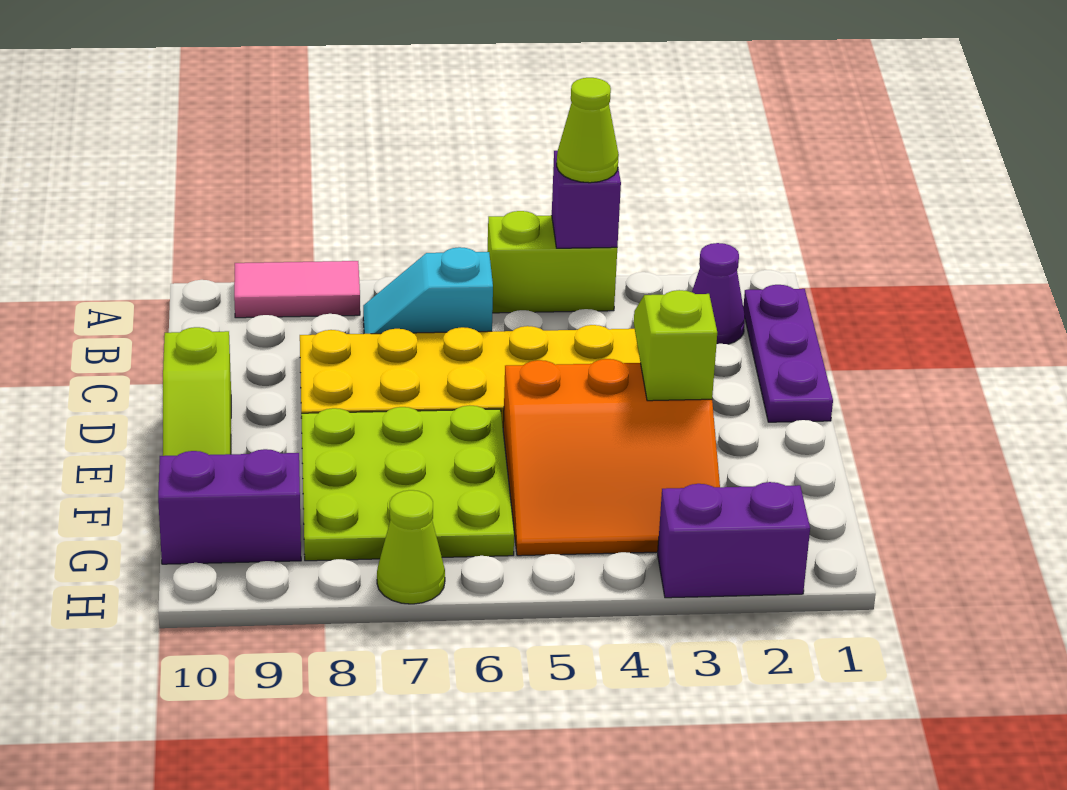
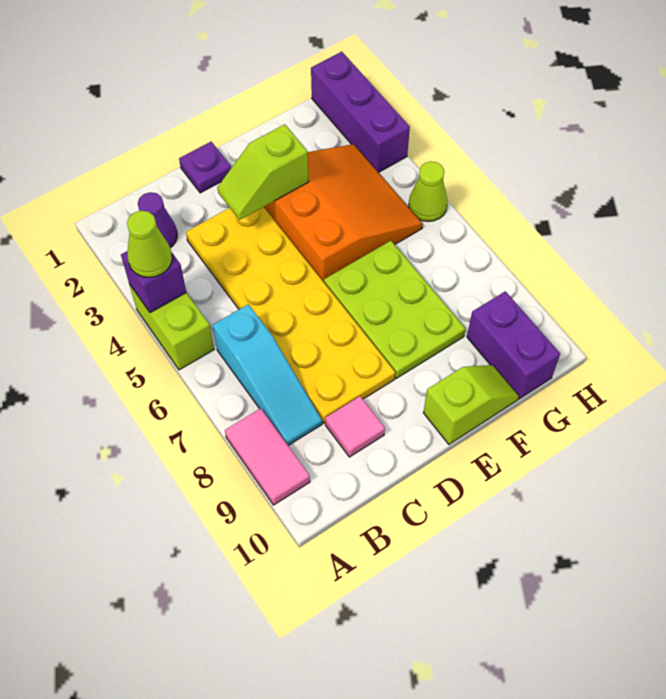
purple 1x3 plate [743,285,833,422] -> purple 1x1 plate [179,142,231,193]
cyan 1x2 slope [363,247,493,334] -> cyan 1x3 slope [213,304,322,445]
none -> pink 1x1 tile [325,396,385,457]
lime 1x3 slope [163,327,231,456] -> lime 1x2 slope [423,365,519,444]
lime 3x3 plate [301,405,514,561] -> lime 2x3 plate [324,241,466,378]
purple 1x2 brick [658,482,810,598] -> purple 1x3 brick [311,52,410,173]
lime 1x1 cone [377,490,445,604] -> lime 1x1 cone moved to [409,161,448,221]

